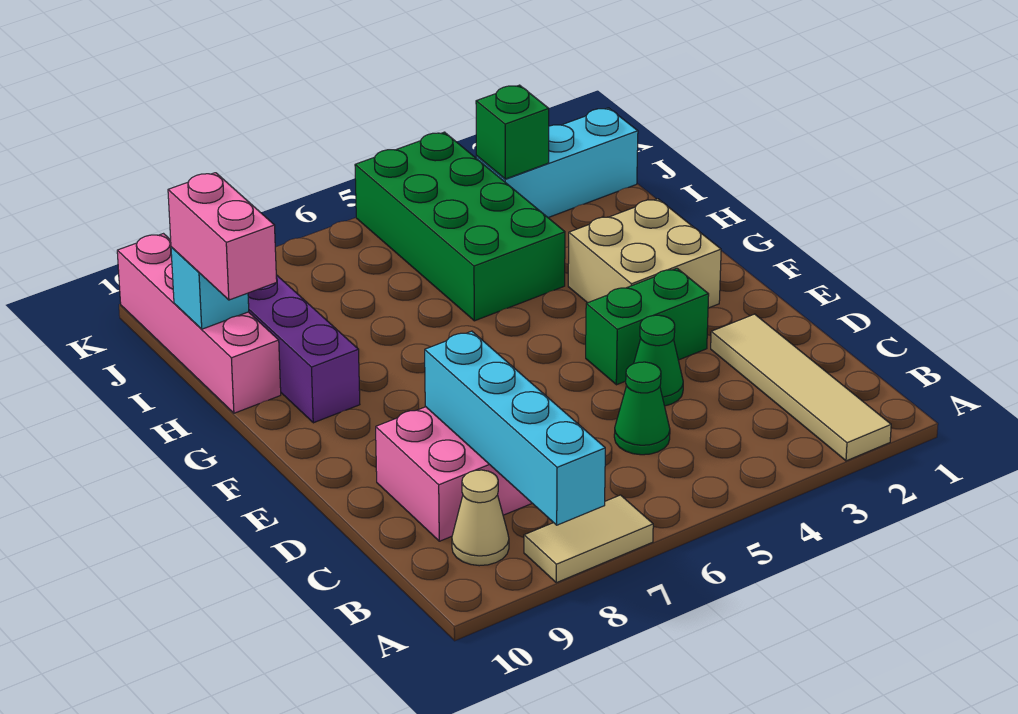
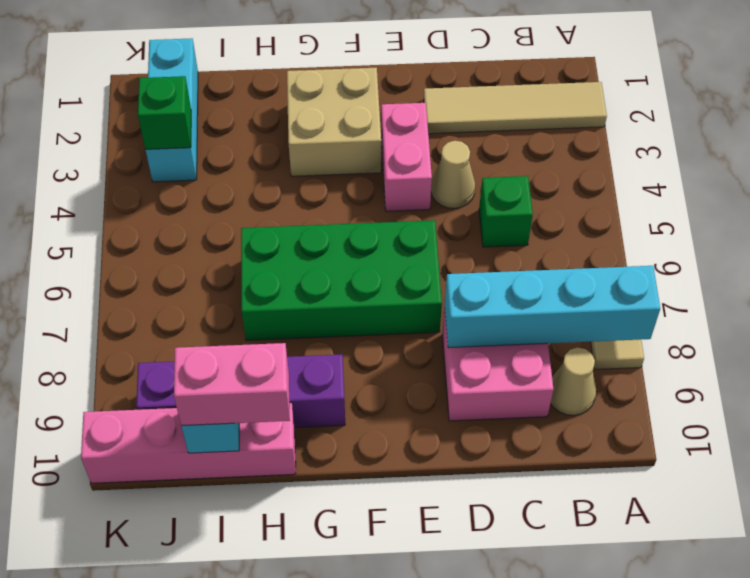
green 1x1 cone [614,362,670,455] -> green 1x1 brick [479,176,533,247]
green 1x1 cone [634,315,683,406] -> tan 1x1 cone [431,141,475,209]
green 1x2 brick [586,268,709,385] -> pink 1x2 brick [381,103,432,211]
green 2x4 brick [355,132,565,321] -> green 2x4 brick moved to [241,220,442,340]

